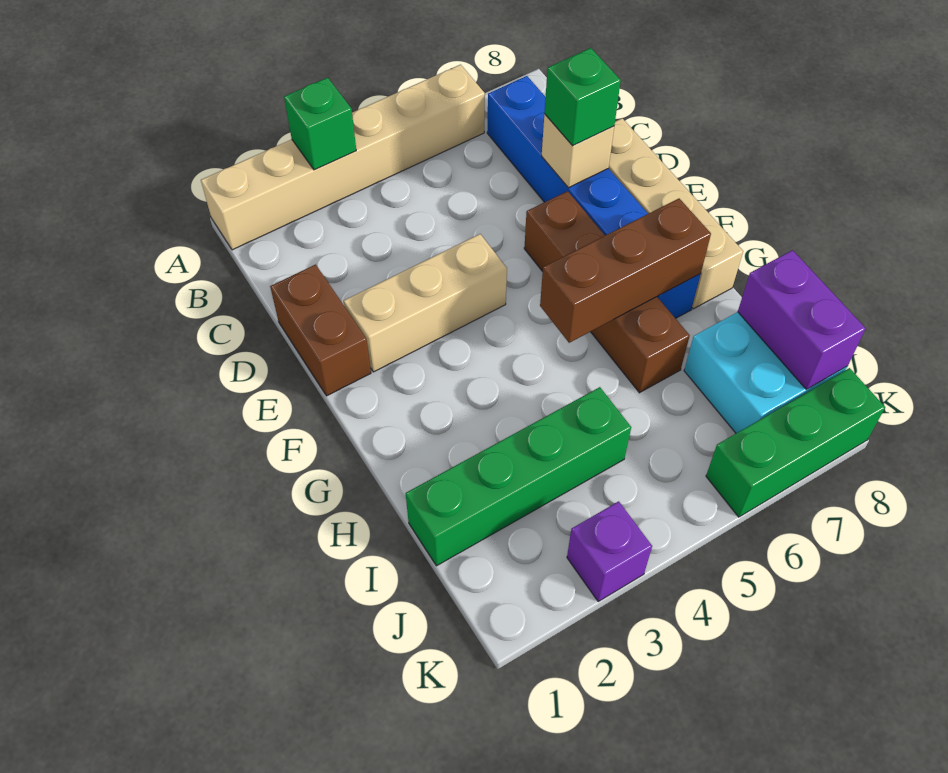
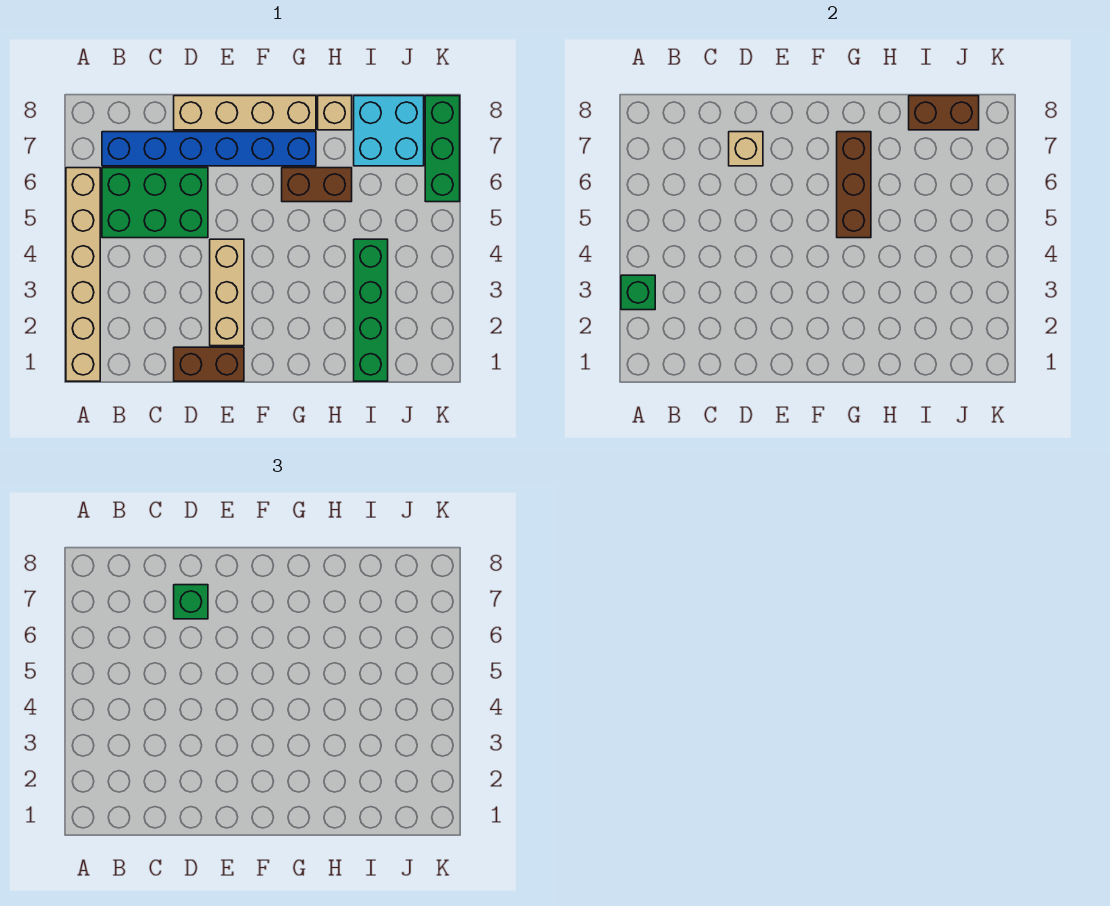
none -> green 2x3 brick [102,168,208,238]
brown 1x4 brick [524,191,690,393] -> brown 1x2 brick [282,168,352,202]
none -> tan 1x1 brick [318,96,352,130]
purple 1x2 brick [738,250,866,390] -> brown 1x2 brick [909,96,979,130]
purple 1x1 brick [567,501,652,601] -> none

